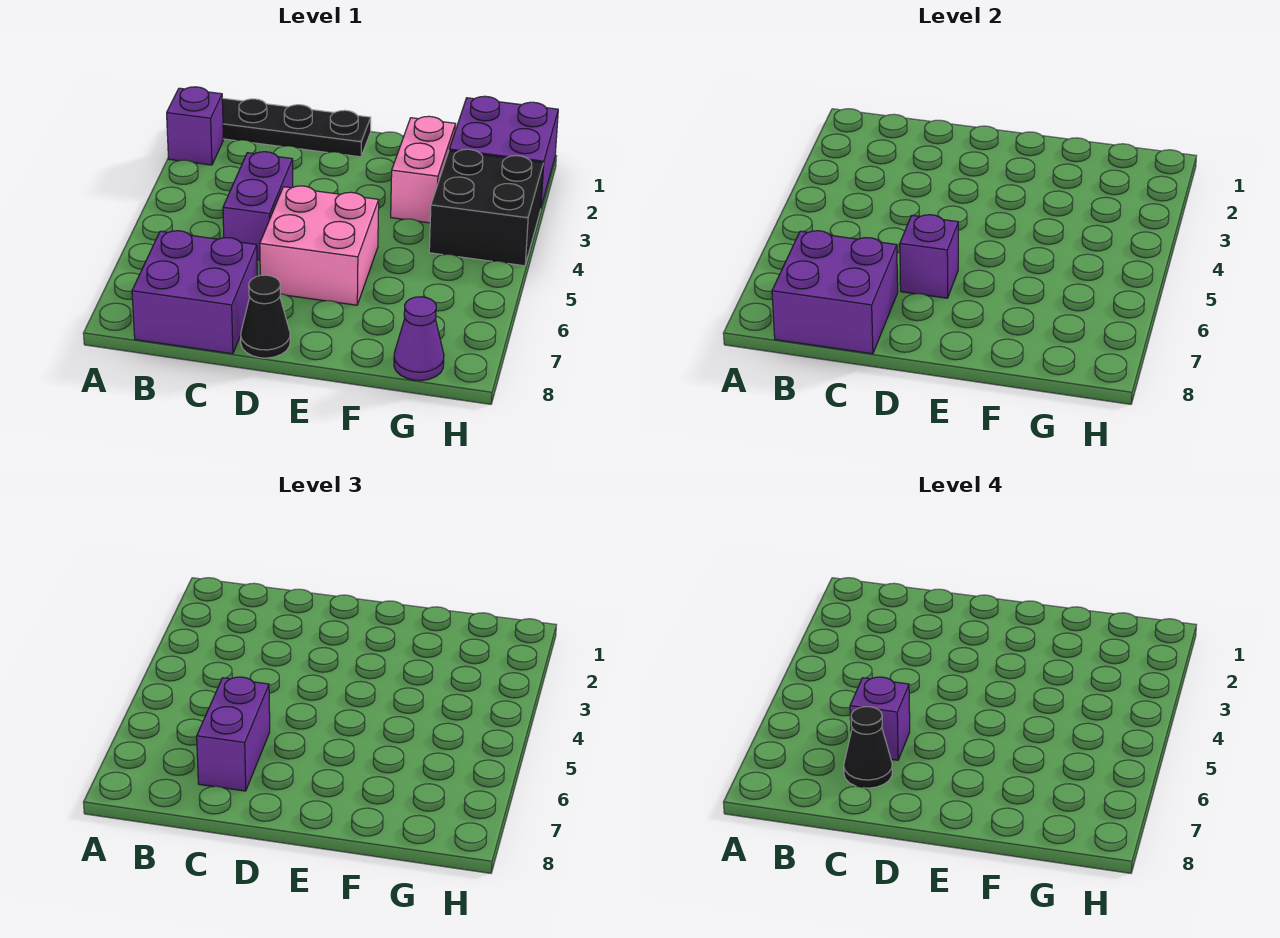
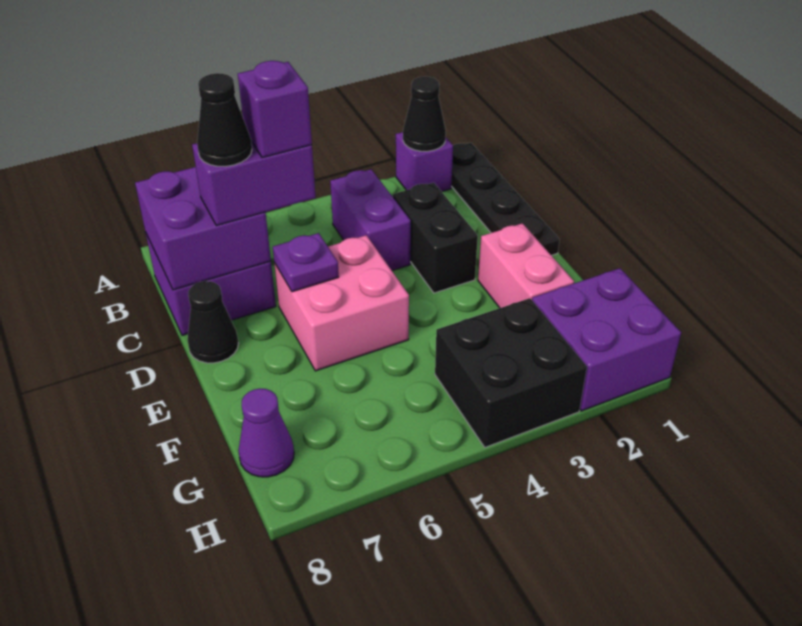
none -> black 1x1 cone [403,77,446,151]
none -> black 1x2 brick [393,183,478,293]
purple 1x2 brick [223,152,293,260] -> purple 1x2 brick turned to [330,169,411,270]
purple 1x1 brick [900,215,958,298] -> purple 1x1 plate [273,233,339,292]
pink 1x2 brick [391,116,456,223] -> pink 1x2 brick turned to [478,223,574,308]

